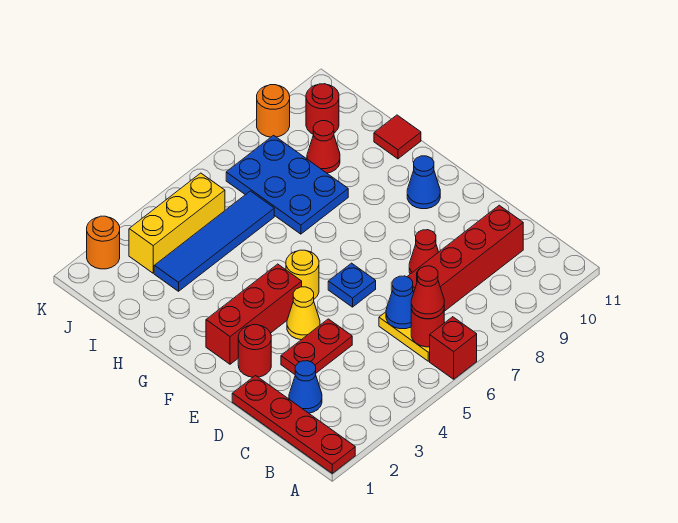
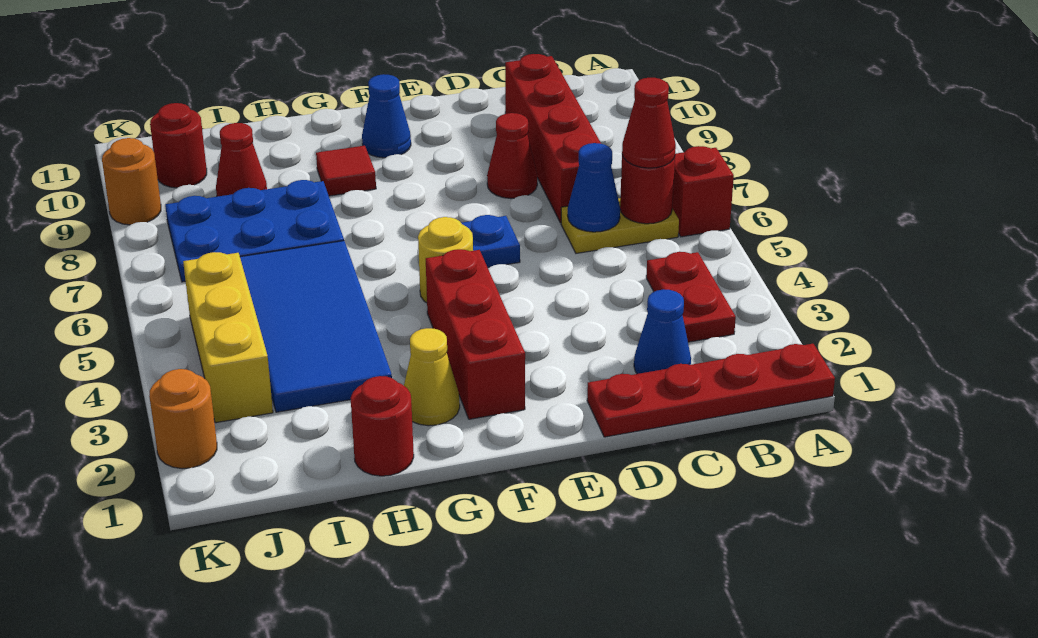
red 1x2 plate [281,319,352,374] -> red 1x2 plate moved to [646,252,736,342]
red 1x1 round brick [238,325,271,377] -> red 1x1 round brick moved to [351,376,414,476]
yellow 1x1 cone [287,287,320,340] -> yellow 1x1 cone moved to [404,328,460,426]
red 1x1 tile [374,115,421,159] -> red 1x1 tile moved to [316,146,376,196]
blue 1x4 tile [154,191,274,291] -> blue 2x4 tile [240,241,392,412]

